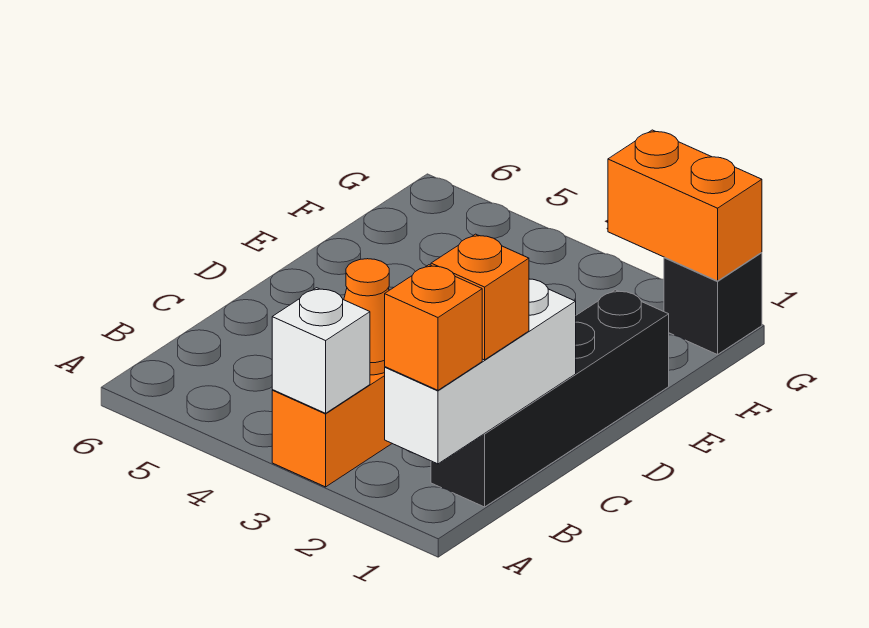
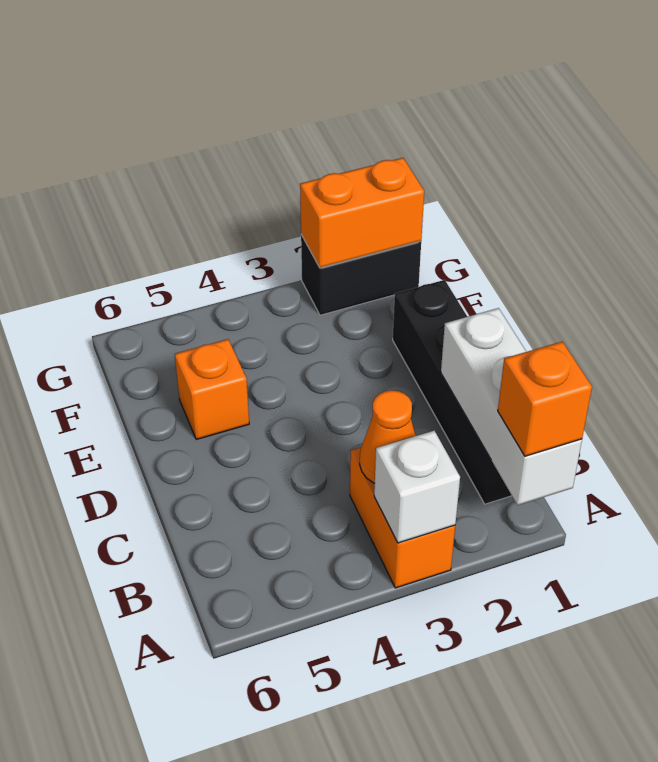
orange 1x1 brick [431,234,529,360] -> orange 1x1 brick moved to [175,339,249,439]
black 1x1 brick [664,253,762,355] -> black 1x2 brick [301,235,421,315]

